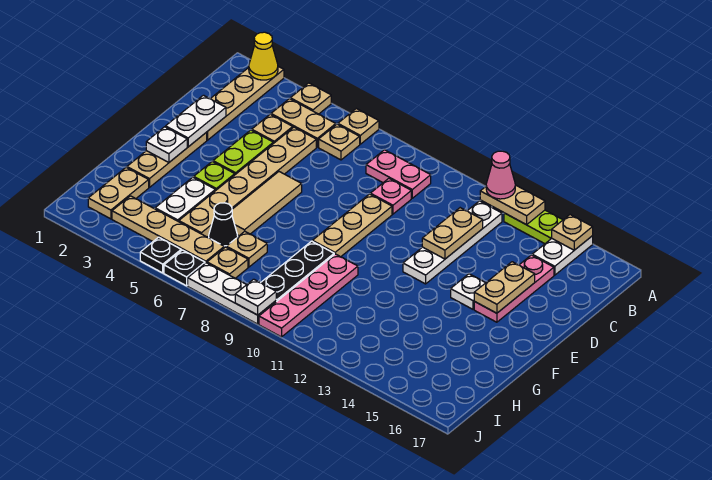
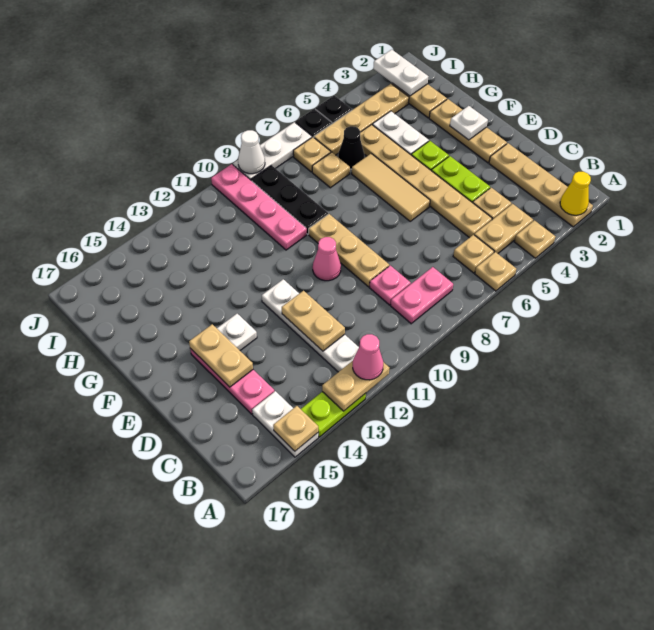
white 1x2 plate [166,95,226,147] -> white 1x2 plate moved to [373,50,428,96]
none -> pink 1x1 cone [313,237,341,281]
white 1x1 plate [235,279,276,315] -> white 1x1 cone [238,130,265,174]

